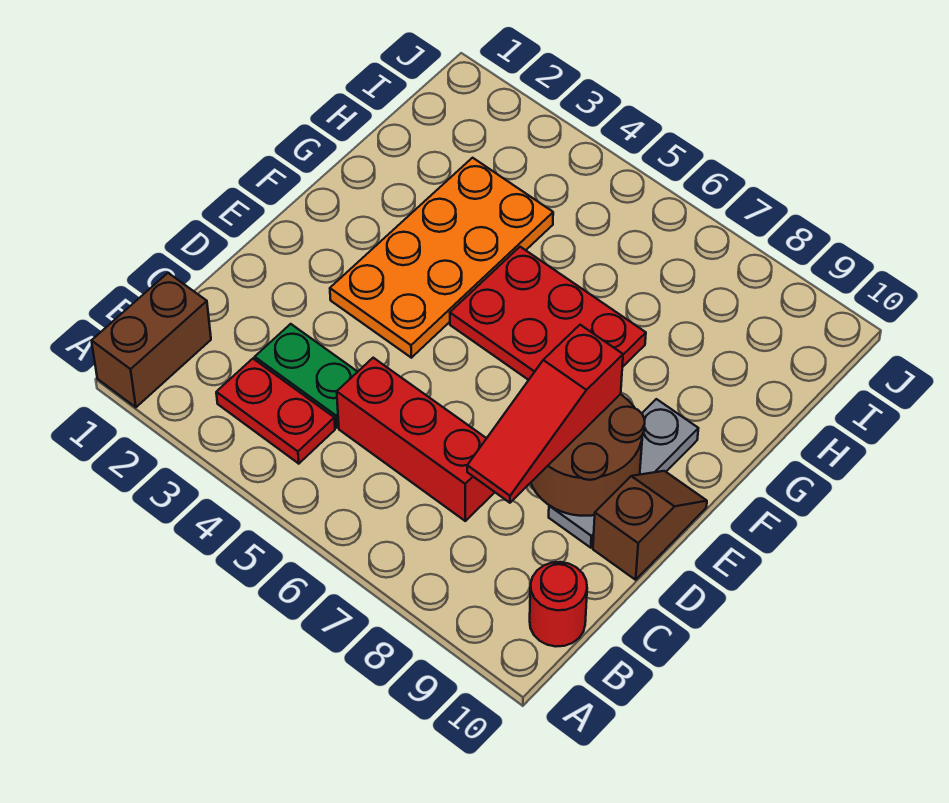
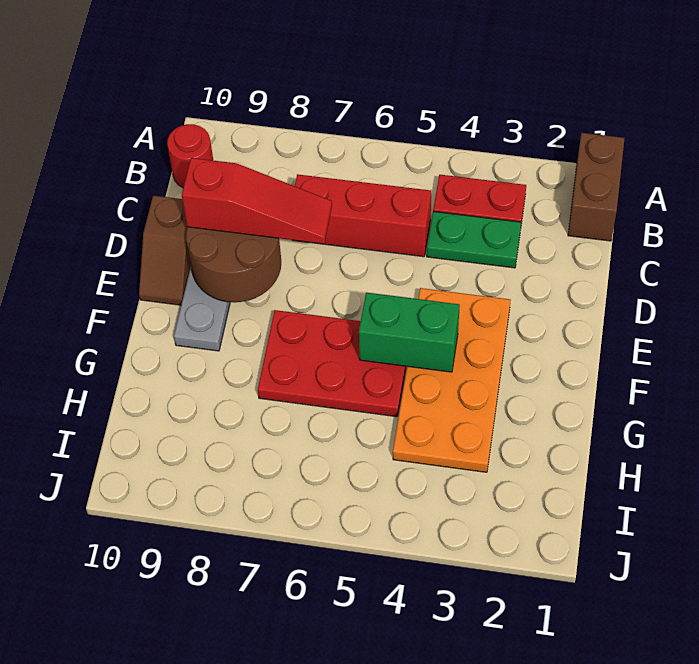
red 1x3 slope [467,325,623,503] -> red 1x3 slope turned to [182,158,332,244]
none -> green 1x2 brick [359,293,460,372]

